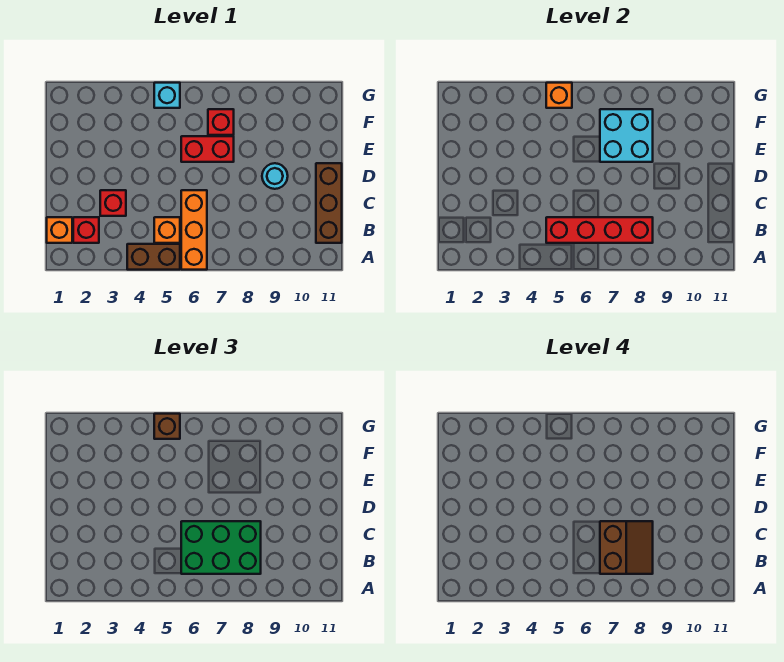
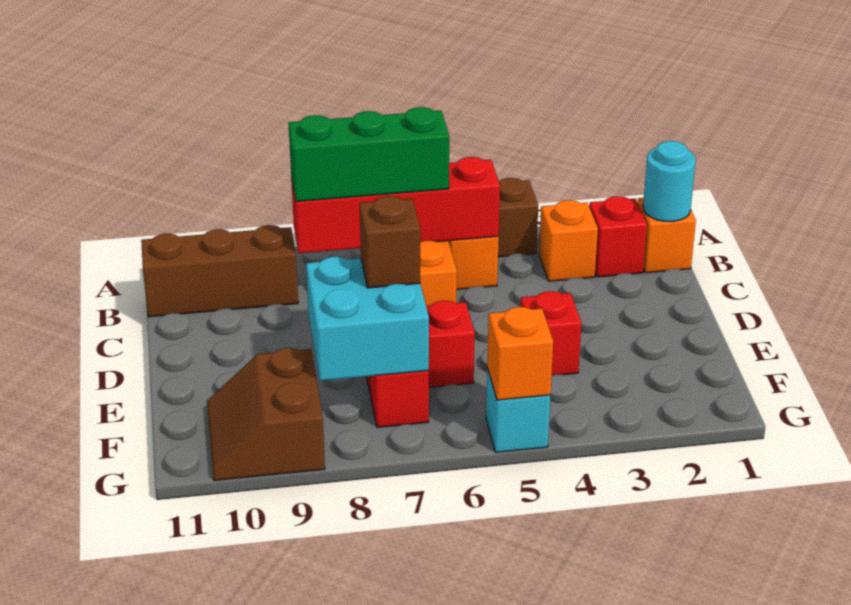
none -> orange 1x1 brick [539,200,598,281]
green 2x3 brick [181,521,261,574] -> green 1x3 brick [289,107,449,201]
brown 2x2 slope [600,521,653,574] -> brown 2x2 slope moved to [207,348,325,481]
brown 1x3 brick [316,163,342,243] -> brown 1x3 brick turned to [141,225,298,317]
red 1x1 brick [100,190,126,216] -> red 1x1 brick moved to [521,291,582,375]
cyan 1x1 round brick [262,163,288,189] -> cyan 1x1 round brick moved to [643,141,696,222]
brown 1x1 brick [154,414,180,439] -> brown 1x1 brick moved to [360,196,420,288]

